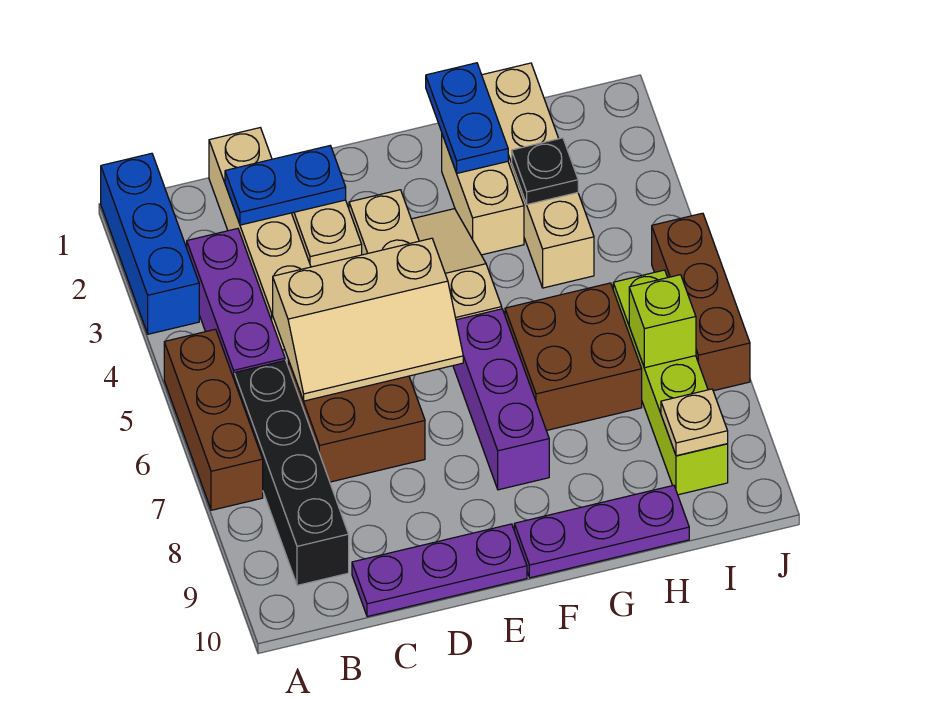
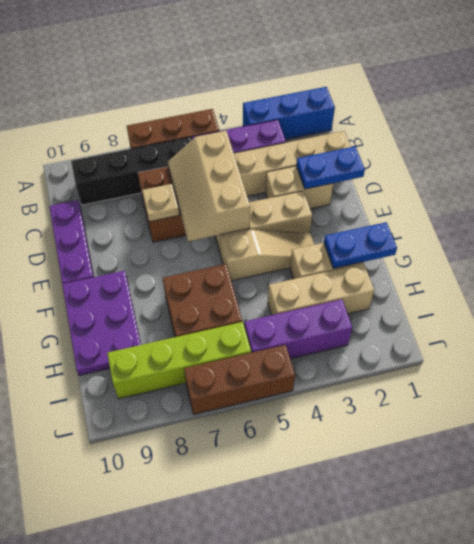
blue 1x2 plate [225,146,346,225] -> blue 1x2 plate turned to [296,146,365,189]
purple 1x3 brick [453,309,549,490] -> purple 1x3 brick moved to [244,299,352,359]
purple 1x3 plate [514,485,689,578] -> purple 2x3 plate [62,271,141,375]
tan 1x4 brick [482,63,594,288] -> tan 1x3 brick [268,264,374,315]
black 1x1 plate [512,138,578,205] -> none
lime 1x1 brick [629,275,696,368] -> none
tan 1x1 plate [661,389,728,456] -> tan 1x1 plate moved to [142,184,179,222]

